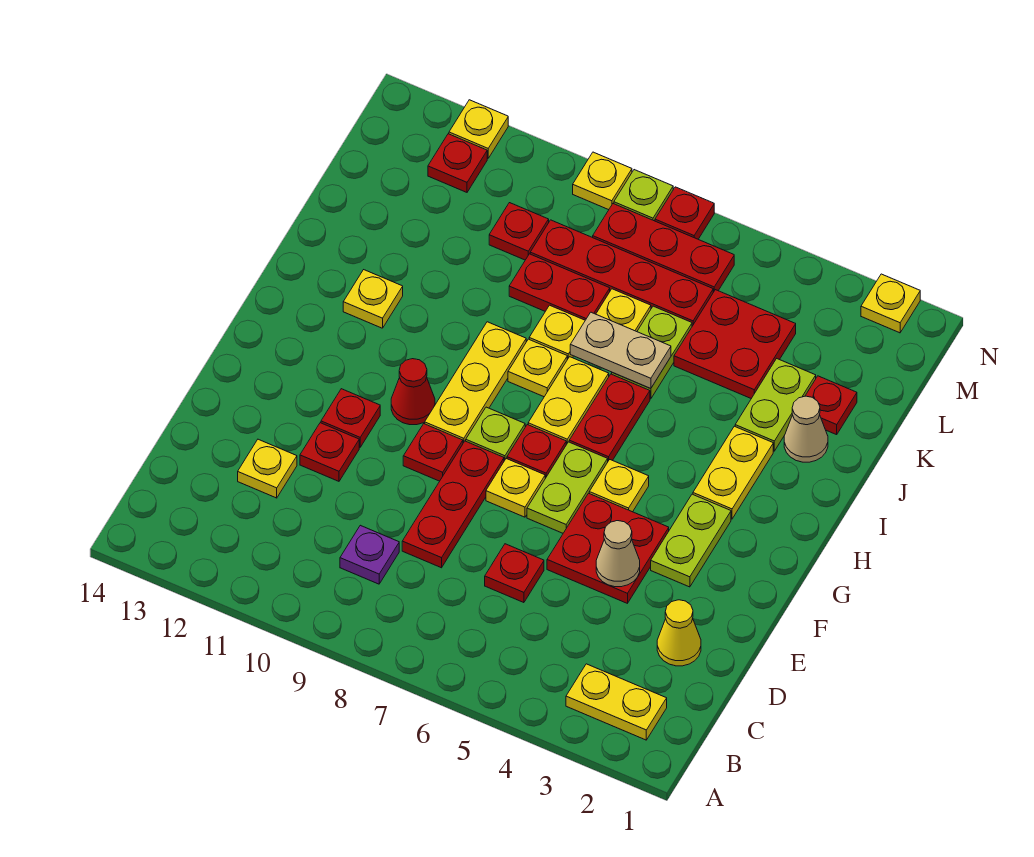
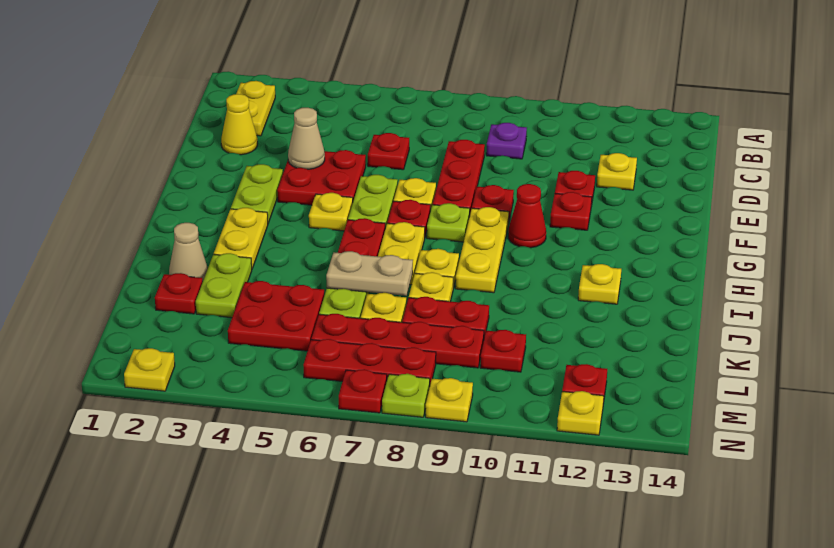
yellow 1x2 plate [566,664,667,740] -> yellow 1x2 plate turned to [236,81,275,136]

